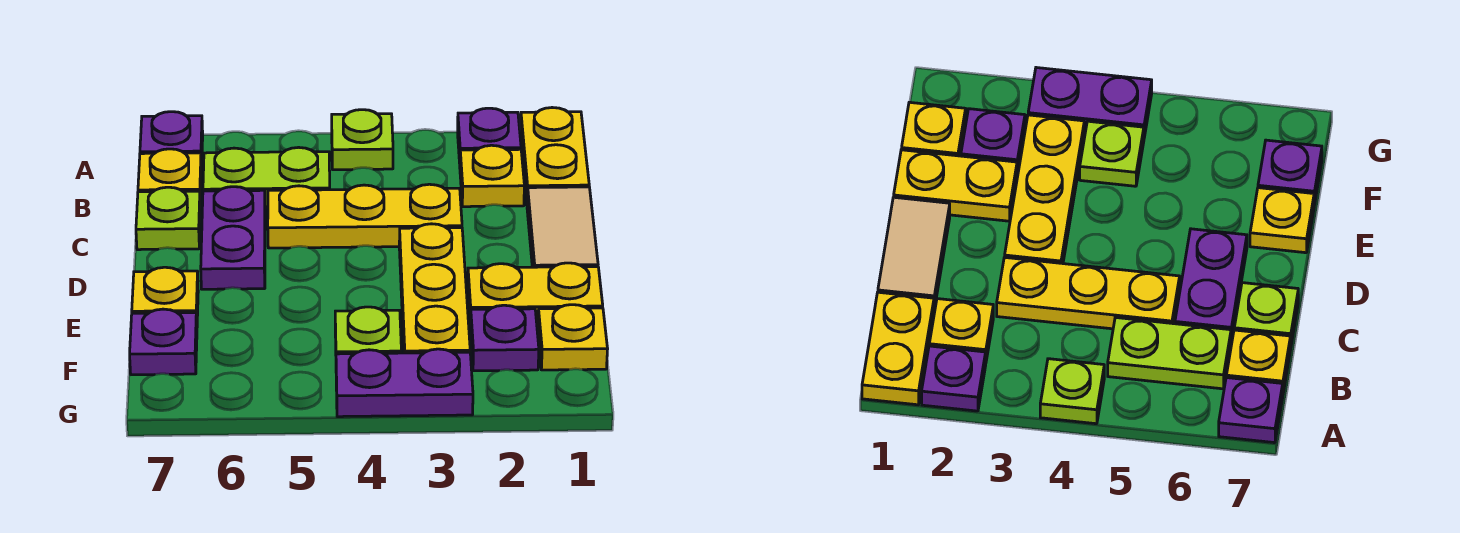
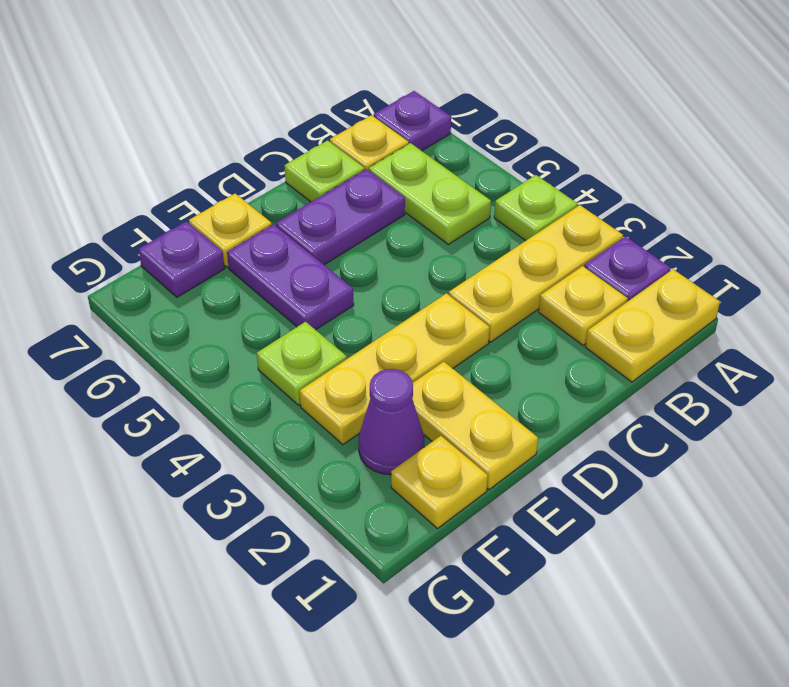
tan 1x2 tile [527,187,598,267] -> none
yellow 1x3 plate [268,184,462,248] -> yellow 1x3 plate turned to [449,205,623,342]
purple 1x1 plate [470,305,539,371] -> purple 1x1 cone [358,369,424,475]
purple 1x2 plate [336,349,473,417] -> purple 1x2 plate moved to [227,224,354,330]

